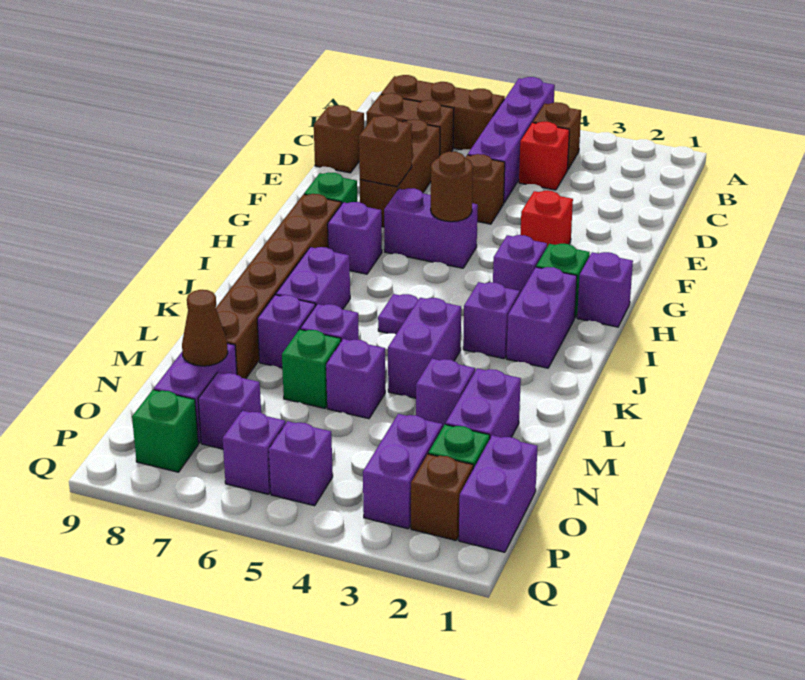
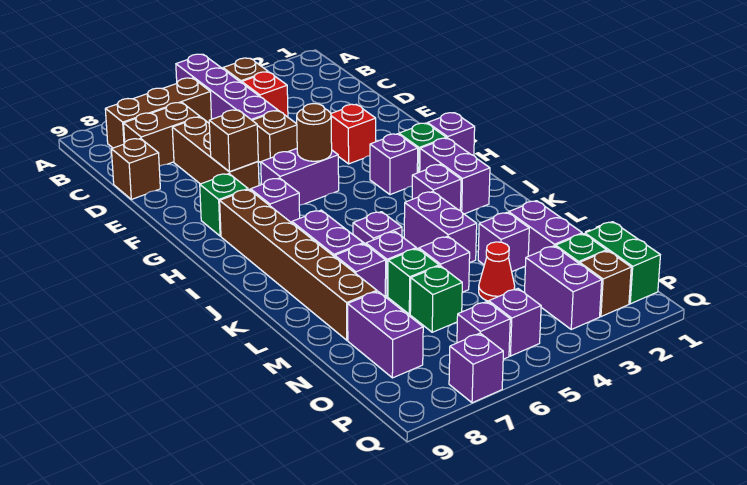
none -> red 1x1 cone [479,242,515,301]
brown 1x1 cone [182,290,228,366] -> none
purple 1x2 brick [459,435,538,552] -> green 1x2 brick [585,222,660,304]
purple 1x1 brick [198,372,261,449] -> purple 1x1 brick moved to [449,333,503,403]
green 1x1 brick [132,390,198,472] -> green 1x1 brick moved to [410,266,462,332]

